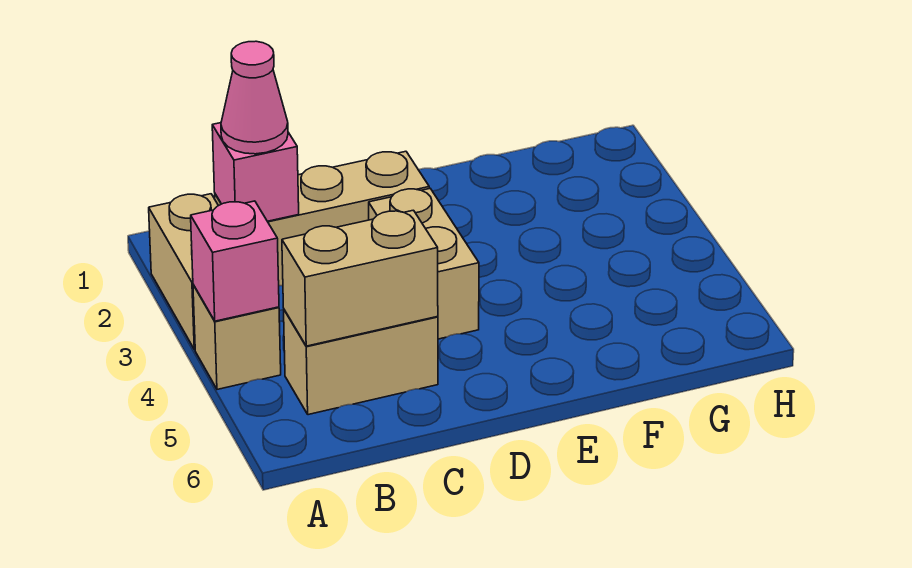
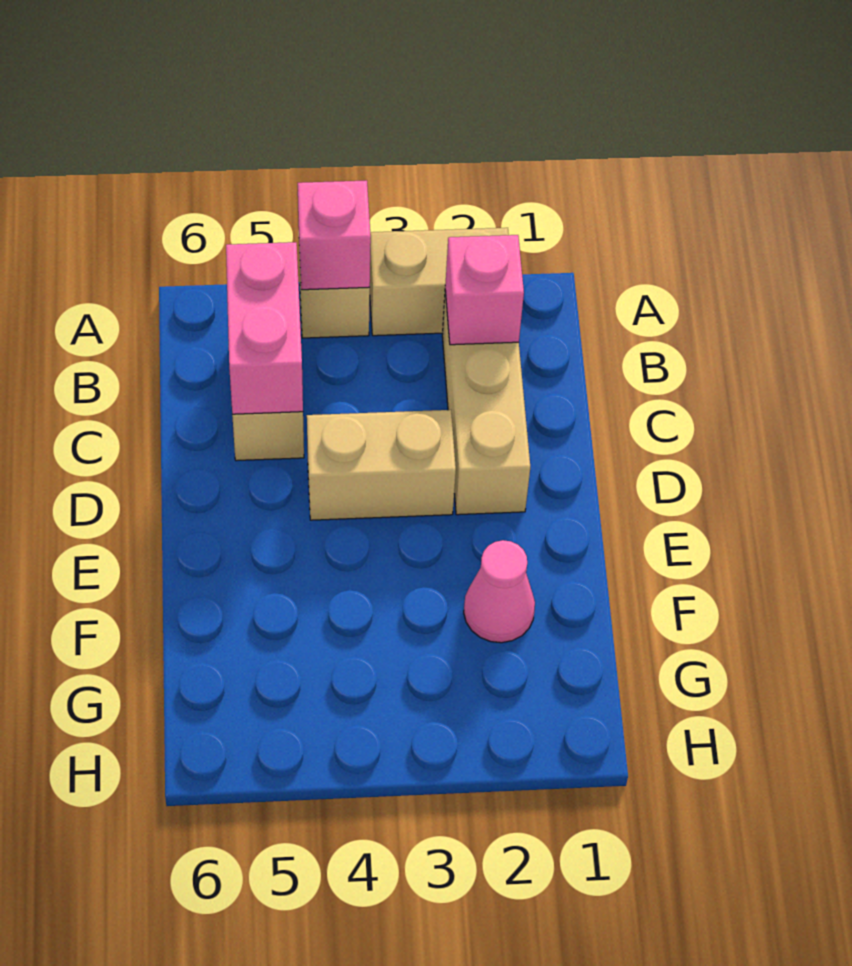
pink 1x1 cone [221,41,288,154] -> pink 1x1 cone moved to [464,540,535,643]
tan 1x2 brick [282,210,438,346] -> pink 1x2 brick [226,242,303,414]

